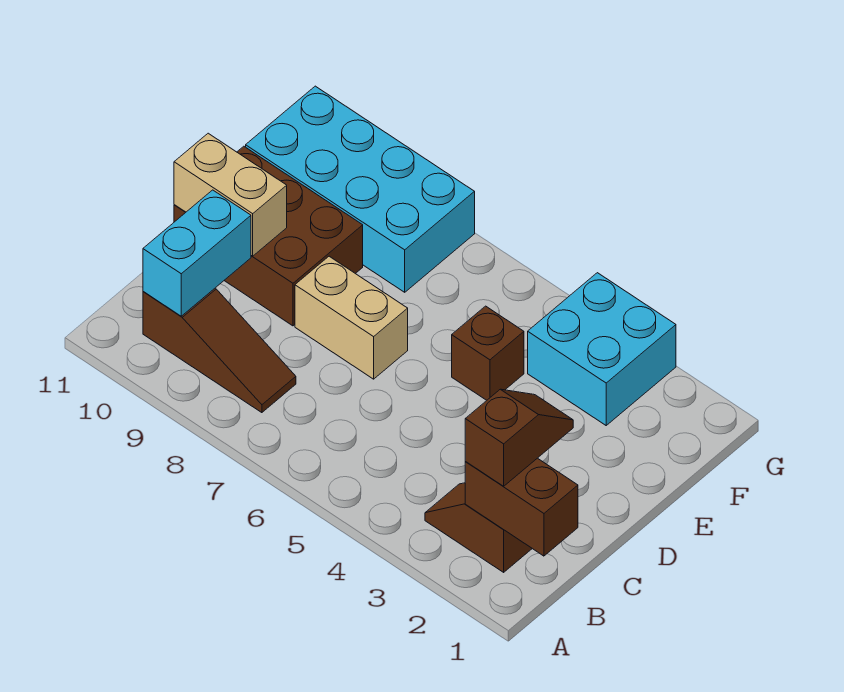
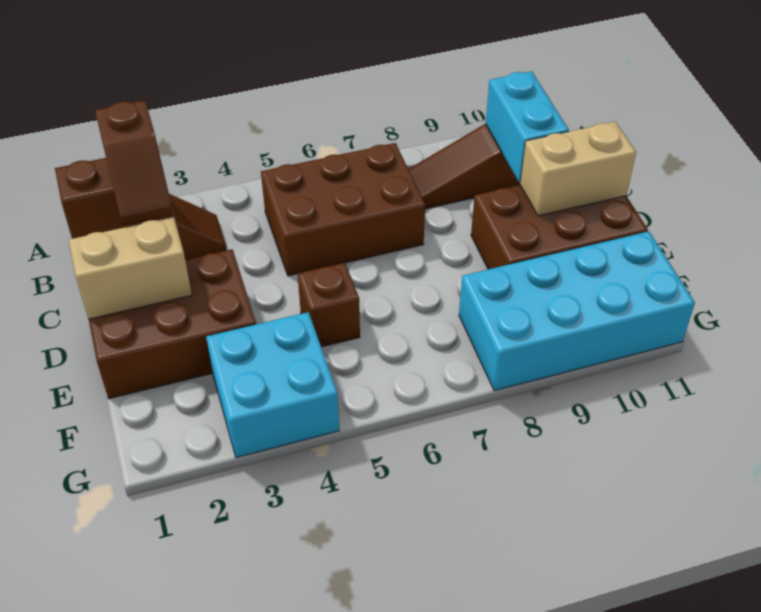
none -> brown 2x3 brick [261,143,425,276]
none -> brown 2x3 brick [89,249,256,399]
tan 1x2 brick [295,256,408,379] -> tan 1x2 brick moved to [69,217,192,319]

